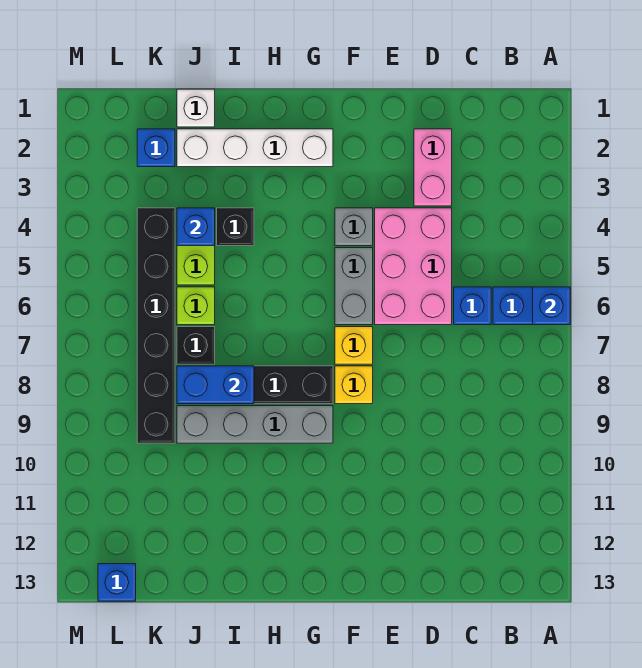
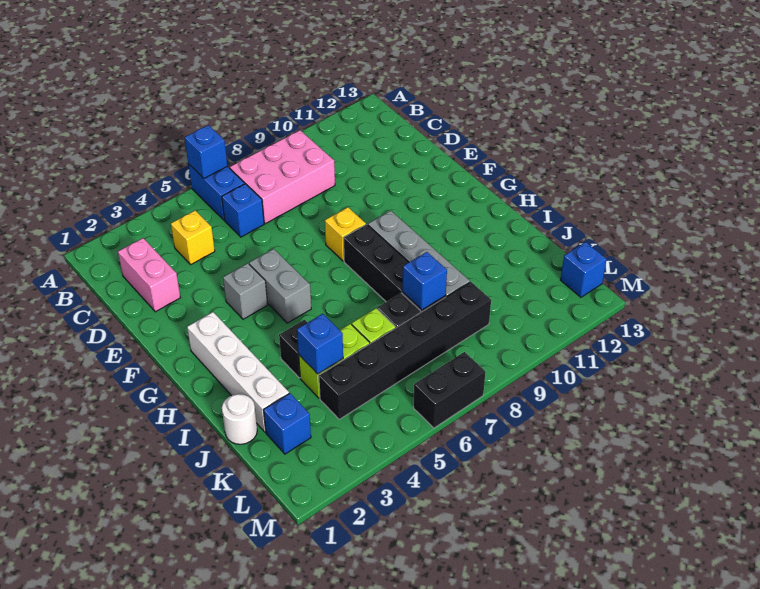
pink 1x2 brick [414,129,452,206] -> pink 1x2 brick turned to [118,238,180,312]
pink 2x3 brick [375,208,452,325] -> pink 2x3 brick moved to [230,130,335,224]
grey 1x2 brick [335,248,373,325] -> grey 1x2 brick turned to [249,249,311,323]
yellow 1x1 brick [335,327,373,364] -> yellow 1x1 brick moved to [171,211,215,264]
blue 1x2 brick [177,366,254,404] -> blue 1x1 brick [402,252,447,310]
white 1x1 brick [177,89,215,127] -> white 1x1 round brick [222,394,257,444]
none -> black 1x2 brick [413,352,486,428]

